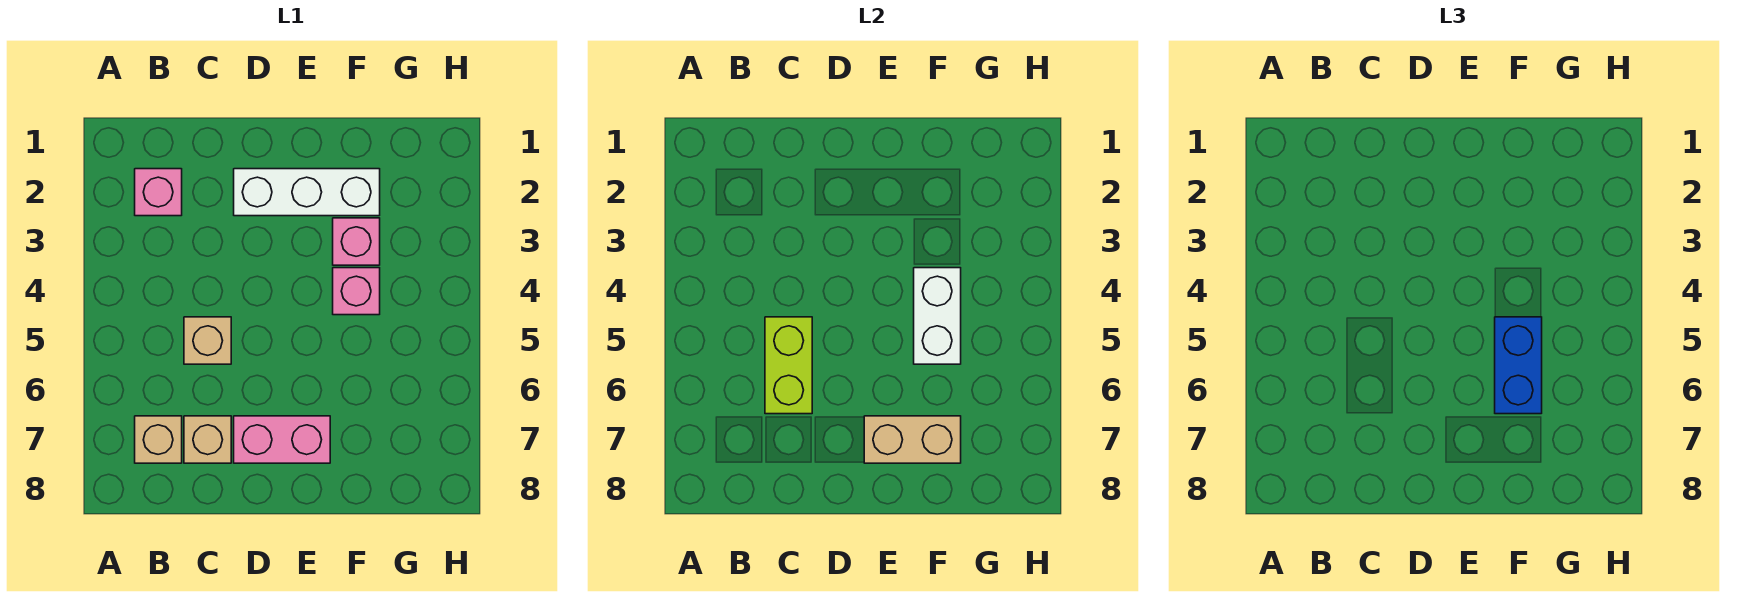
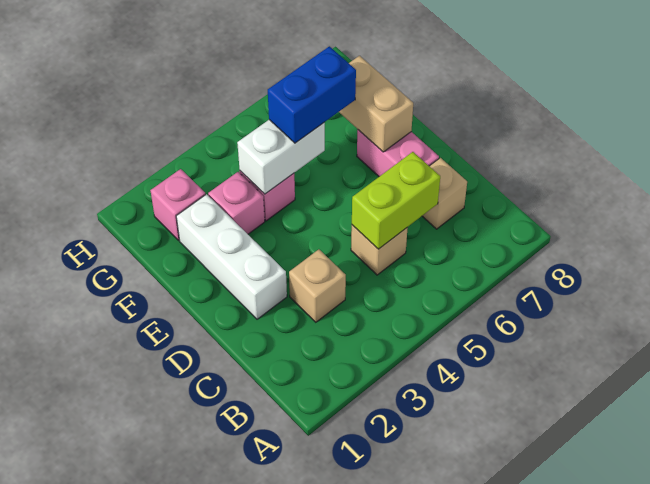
pink 1x1 brick [135,169,182,216] -> pink 1x1 brick moved to [150,169,206,240]
tan 1x1 brick [135,416,182,463] -> tan 1x1 brick moved to [289,249,346,322]

